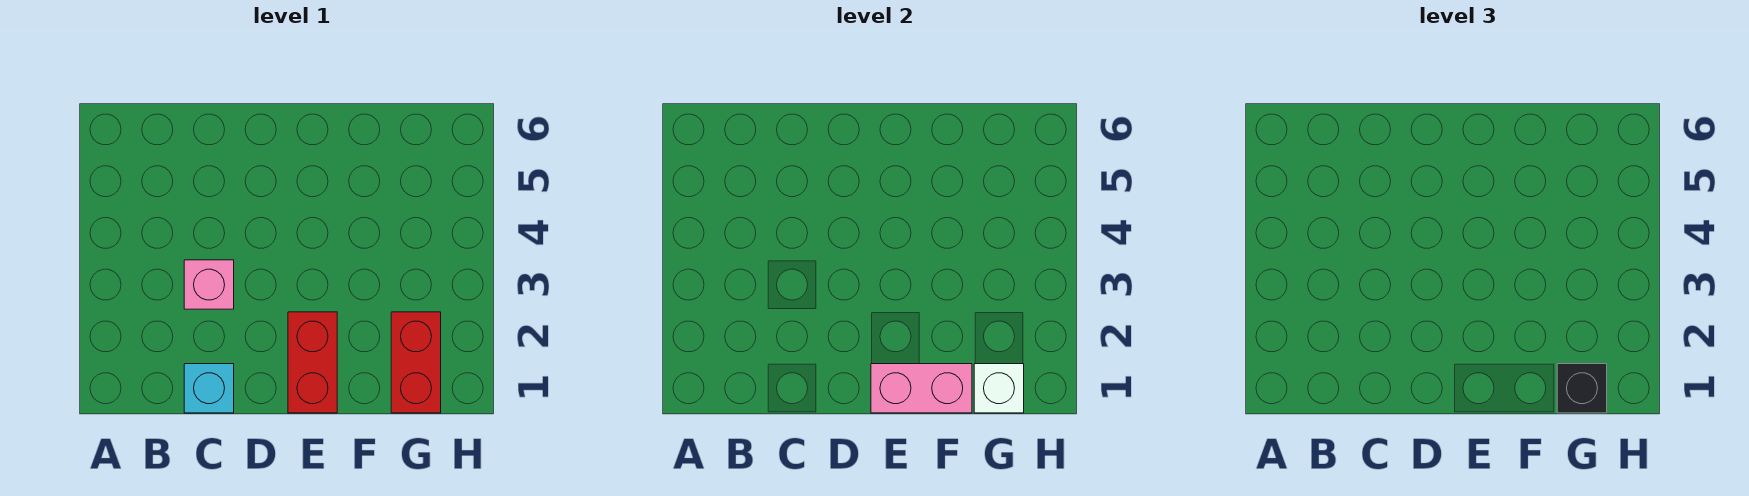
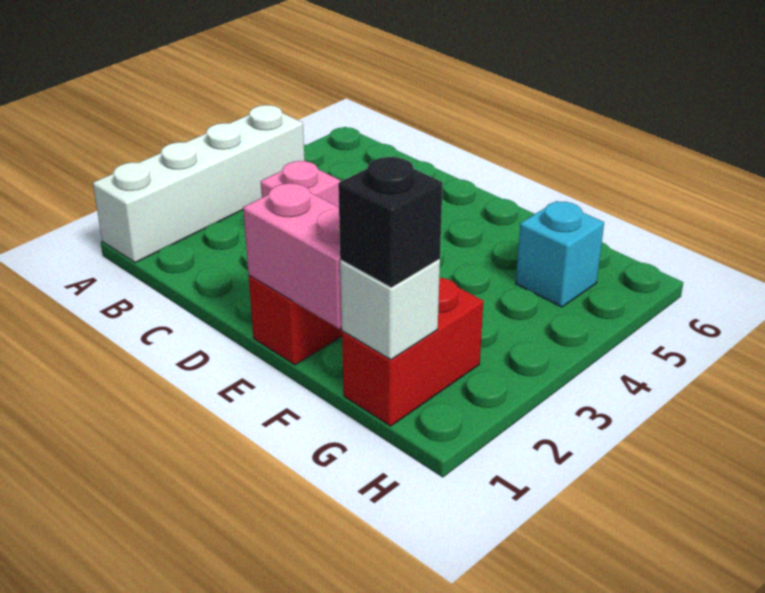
none -> white 1x4 brick [93,105,305,263]
cyan 1x1 brick [184,364,234,413] -> cyan 1x1 brick moved to [516,201,604,307]

